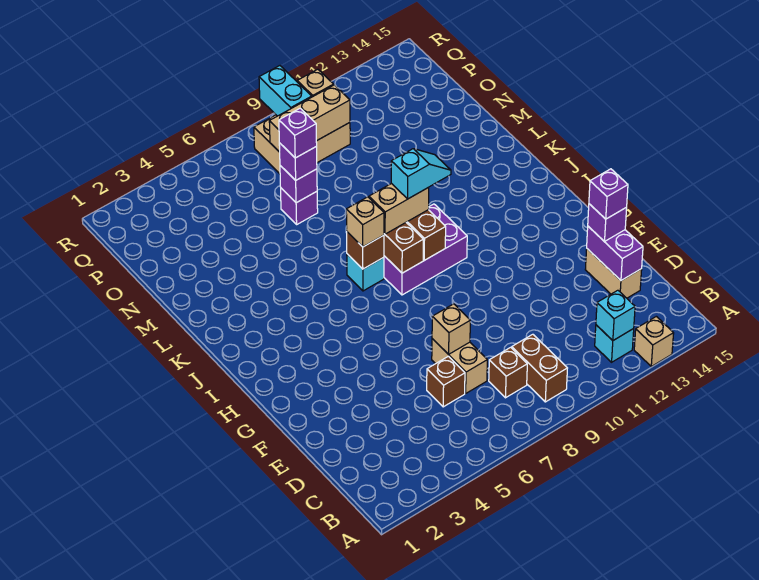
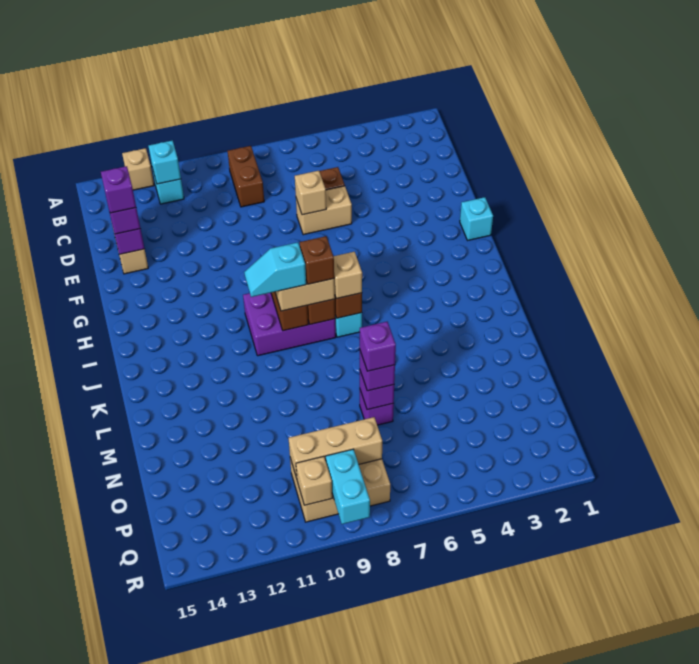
brown 1x1 brick [489,347,527,398] -> brown 1x1 brick moved to [300,236,334,284]
tan 1x2 brick [432,339,487,393] -> tan 1x2 brick turned to [296,186,352,235]
none -> cyan 1x1 brick [460,197,493,240]

